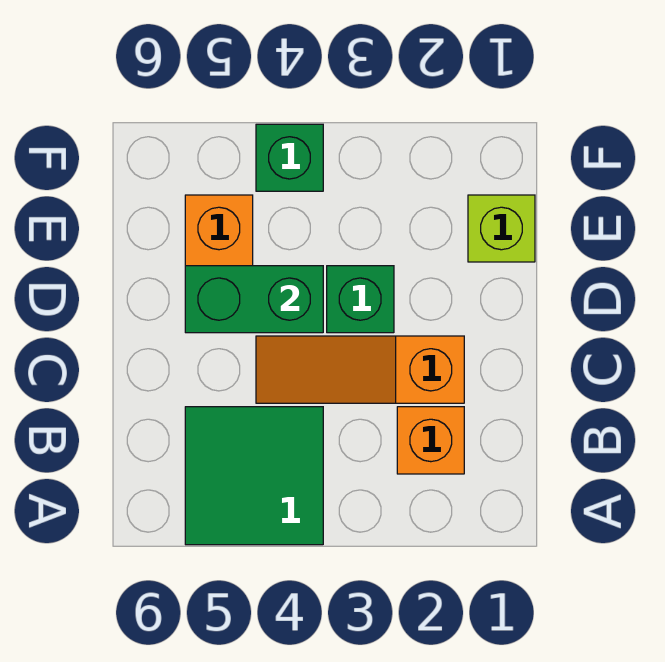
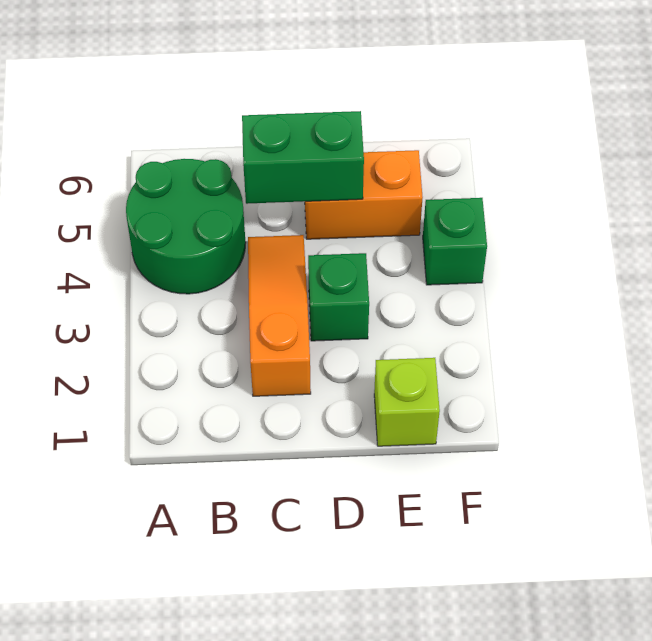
green 2x2 tile [185,407,323,545] -> green 2x2 round brick [126,159,246,294]
orange 1x1 brick [397,407,464,474] -> none
green 1x2 brick [185,266,323,333] -> green 1x2 brick turned to [242,111,364,204]

